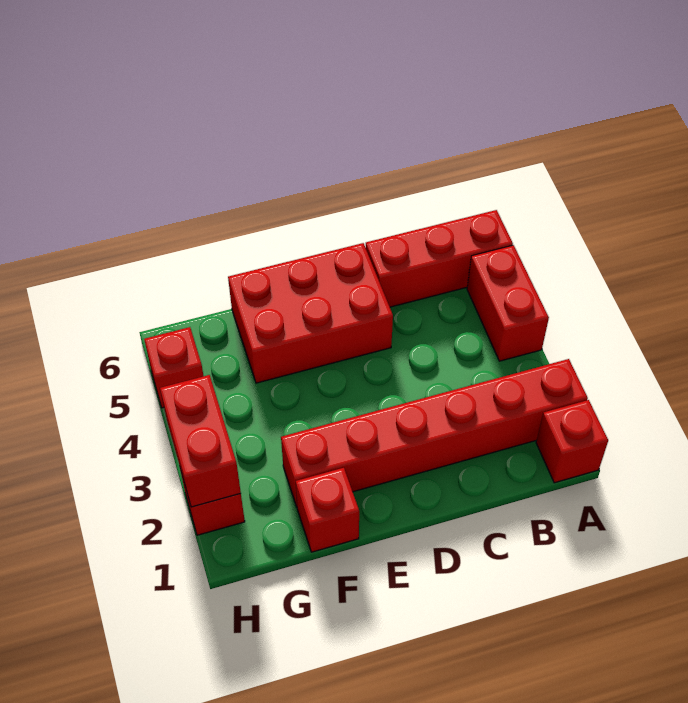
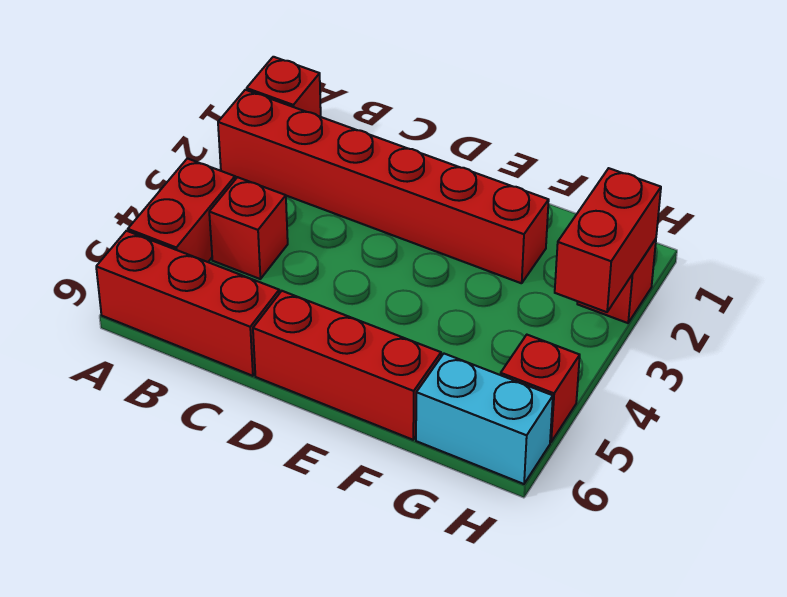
red 2x3 brick [228,243,393,383] -> red 1x3 brick [253,291,441,440]
red 1x1 brick [296,468,359,552] -> red 1x1 brick moved to [209,177,288,279]
none -> cyan 1x2 brick [416,354,553,484]

